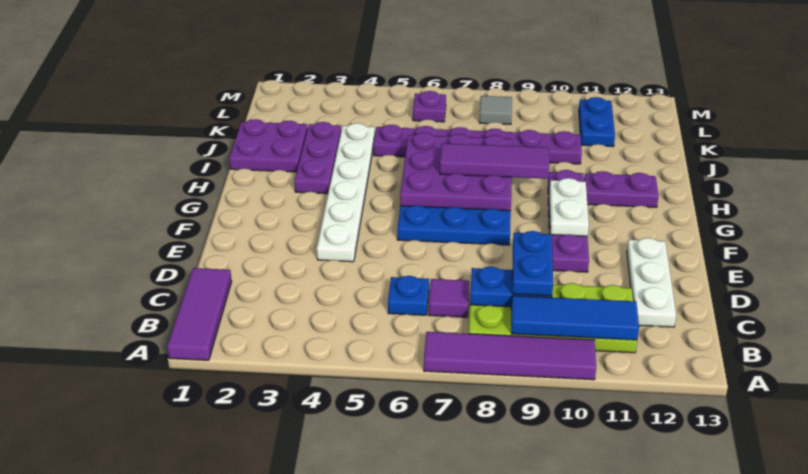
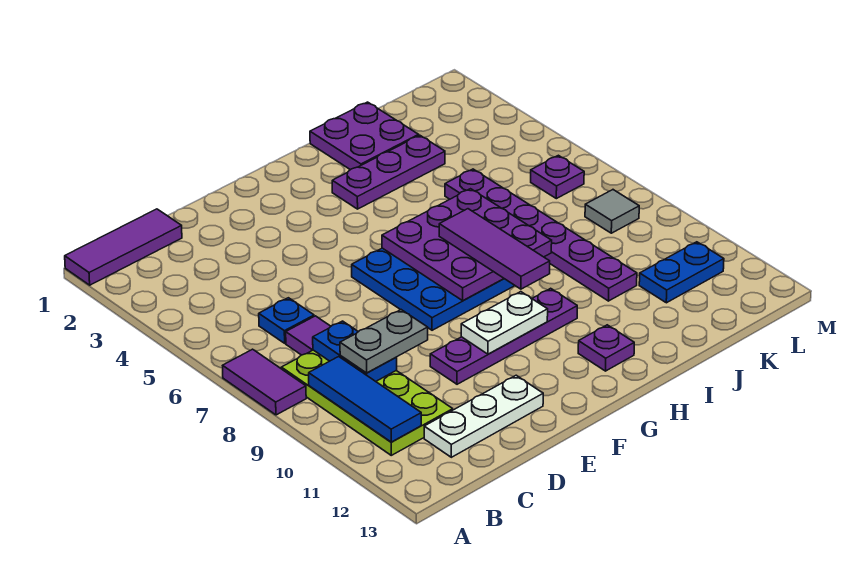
purple 1x4 tile [424,332,596,380] -> purple 1x2 tile [223,349,306,415]
blue 1x2 plate [512,231,553,296] -> grey 1x2 plate [340,310,428,373]
white 1x6 plate [317,123,375,262] -> none
purple 1x2 plate [584,171,659,208] -> purple 1x1 plate [578,325,634,371]

